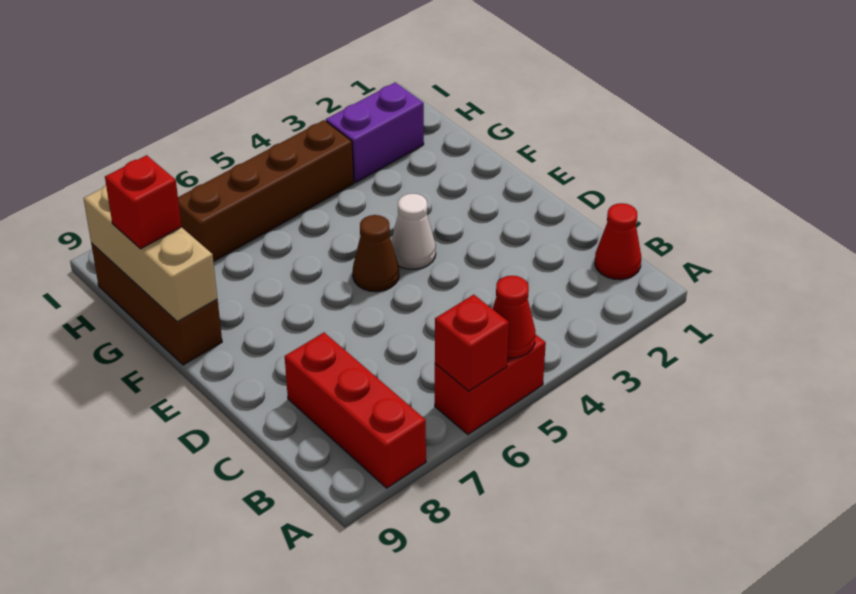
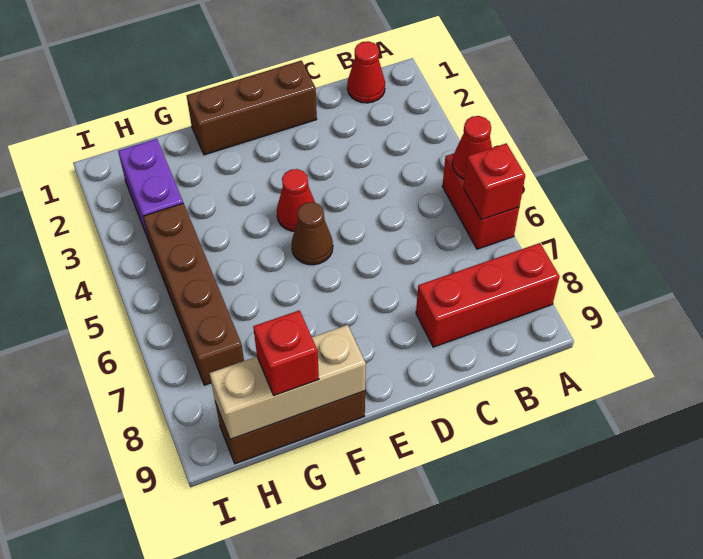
none -> brown 1x3 brick [187,61,317,155]
white 1x1 cone [391,193,436,269] -> red 1x1 cone [277,169,315,231]

